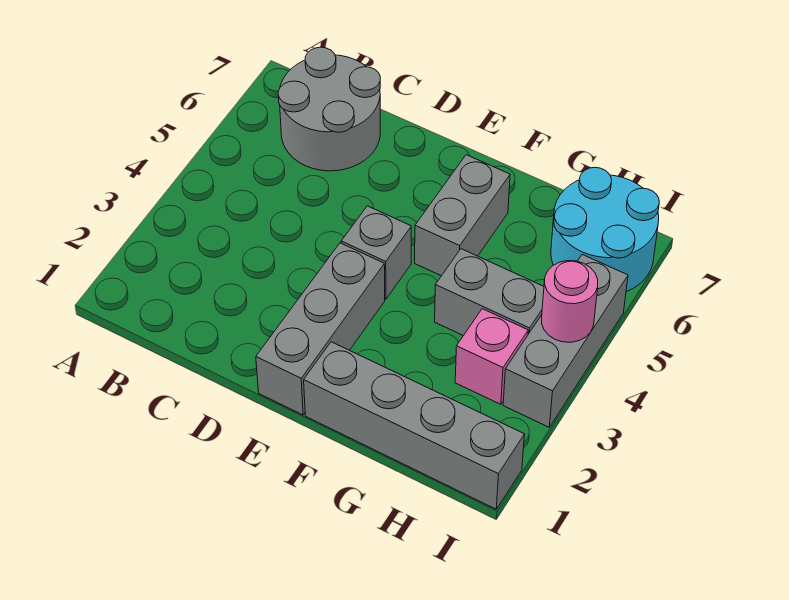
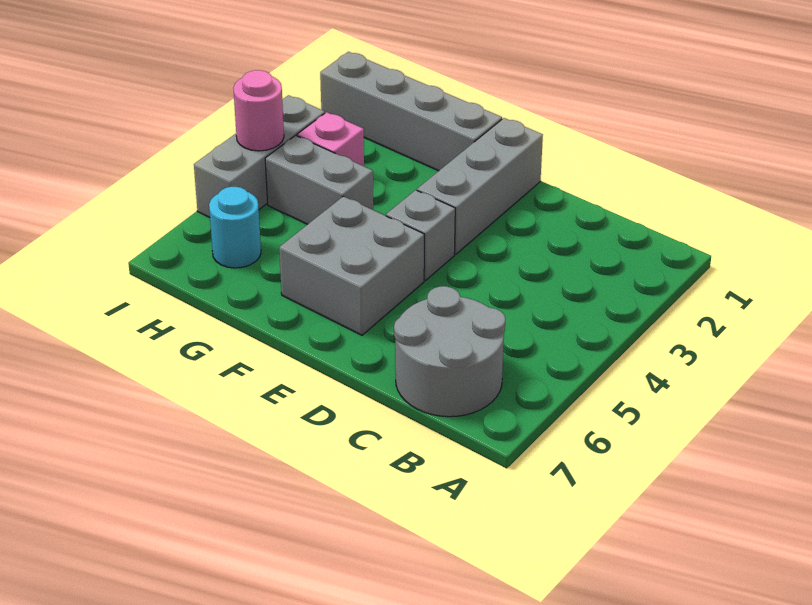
grey 1x2 brick [415,155,510,276] -> grey 2x2 brick [279,196,424,335]
cyan 2x2 round brick [551,167,659,292] -> cyan 1x1 round brick [209,187,261,268]

